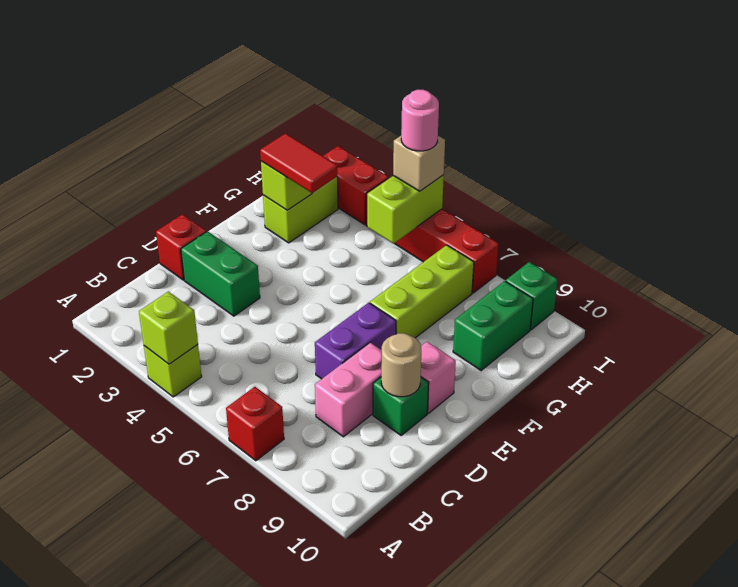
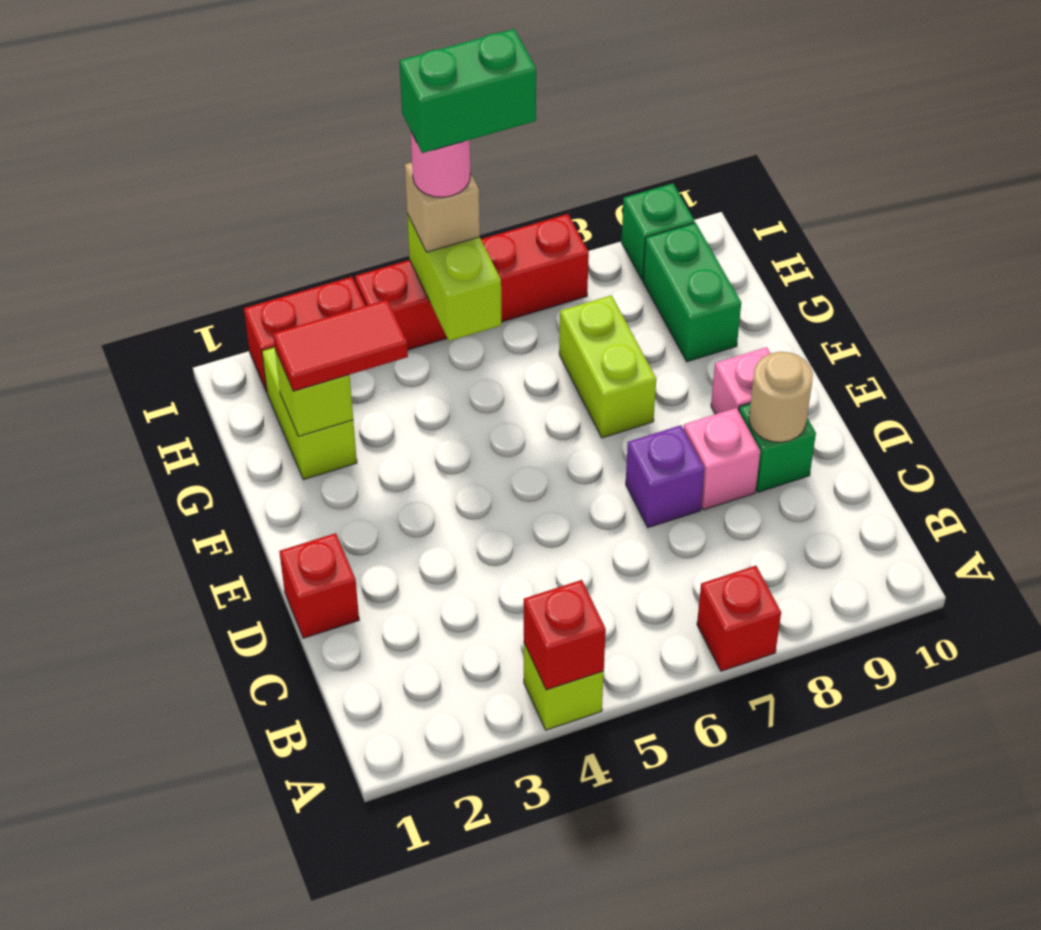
lime 1x1 brick [139,292,198,364] -> red 1x1 brick [524,580,606,690]
pink 1x2 brick [315,342,382,437] -> pink 1x1 brick [684,408,760,510]
green 1x2 brick [181,231,260,316] -> green 1x2 brick moved to [399,29,536,153]
purple 1x2 brick [315,303,396,379] -> purple 1x1 brick [626,425,704,528]
lime 1x3 brick [370,245,474,338] -> lime 1x2 brick [559,295,656,438]

